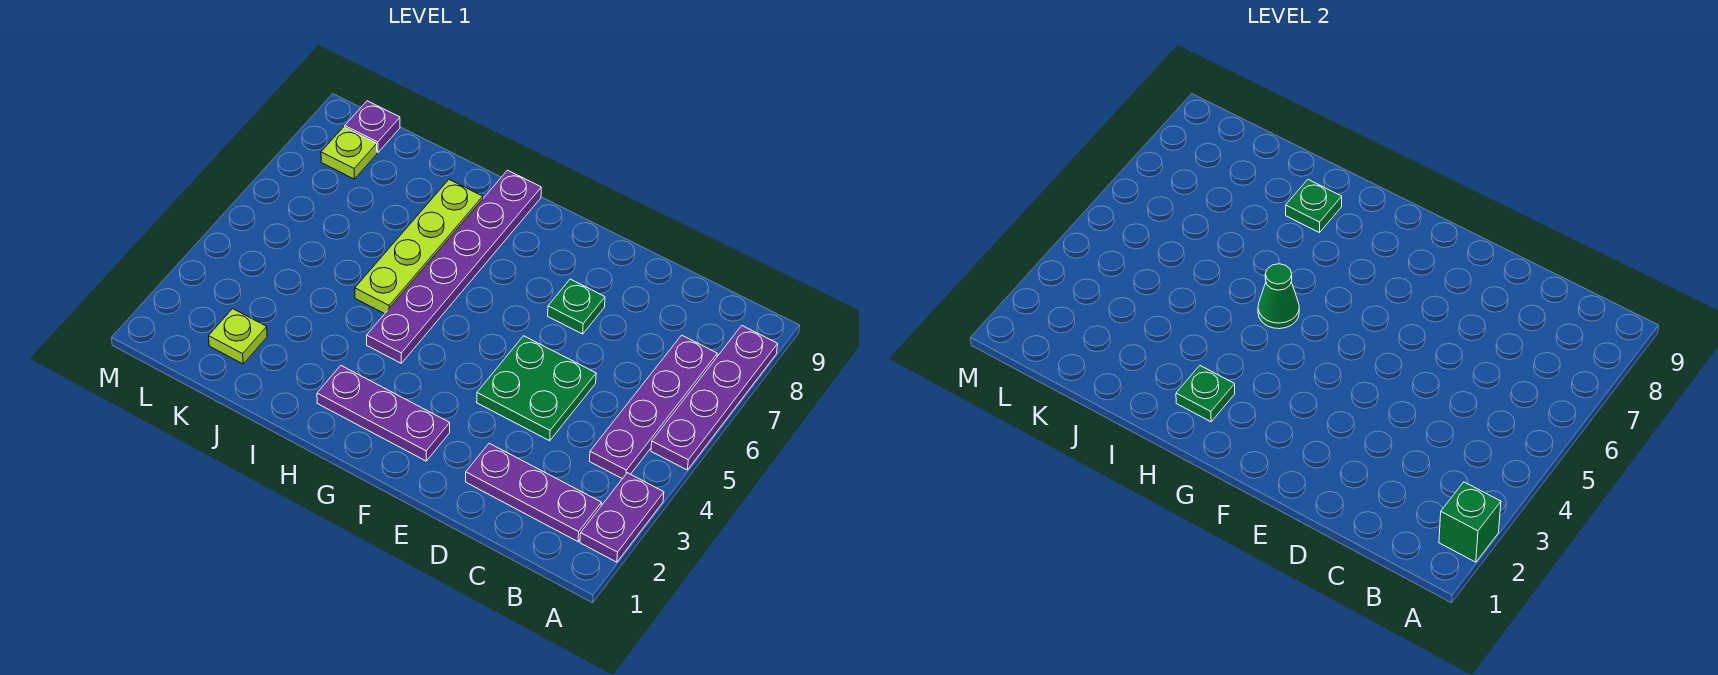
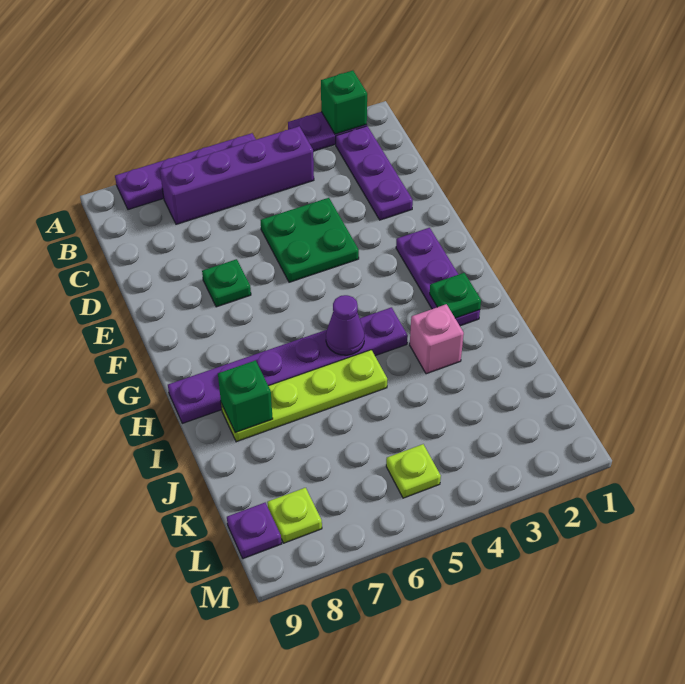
purple 1x4 plate [590,335,717,479] -> purple 1x4 brick [160,126,314,224]
green 1x1 cone [1258,264,1299,329] -> purple 1x1 cone [326,295,365,355]
none -> pink 1x1 brick [410,304,464,374]
green 1x1 plate [1286,180,1342,232] -> green 1x1 brick [218,360,273,433]
lime 1x1 plate [209,309,267,364] -> lime 1x1 plate moved to [386,444,441,498]

